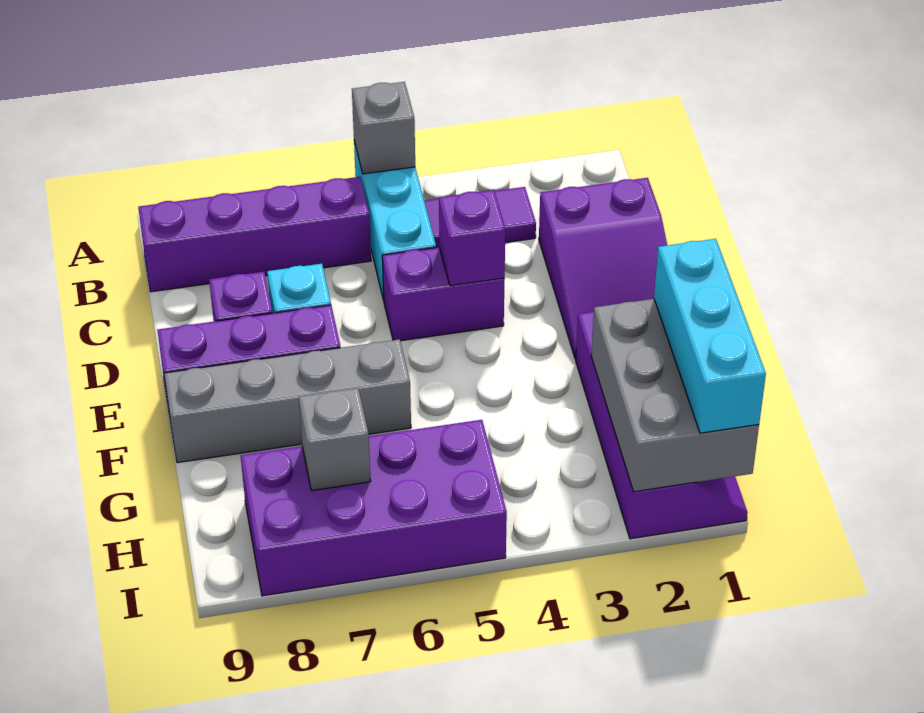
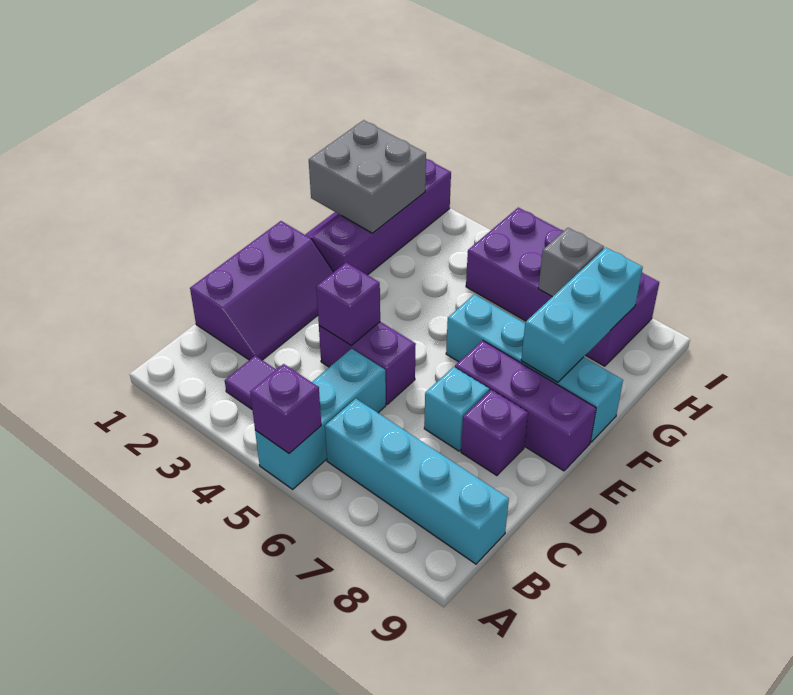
grey 1x1 brick [352,82,415,174] -> purple 1x1 brick [250,364,321,453]
purple 1x4 brick [138,177,371,292] -> cyan 1x4 brick [325,399,509,564]
purple 2x3 slope [539,178,667,359] -> purple 2x3 slope turned to [190,221,333,360]
grey 1x4 brick [164,339,411,463] -> cyan 1x4 brick [446,294,623,442]
grey 2x3 brick [591,299,759,492] -> grey 2x2 brick [309,120,426,233]
cyan 1x3 brick [654,239,766,433] -> cyan 1x3 brick moved to [521,248,643,382]

